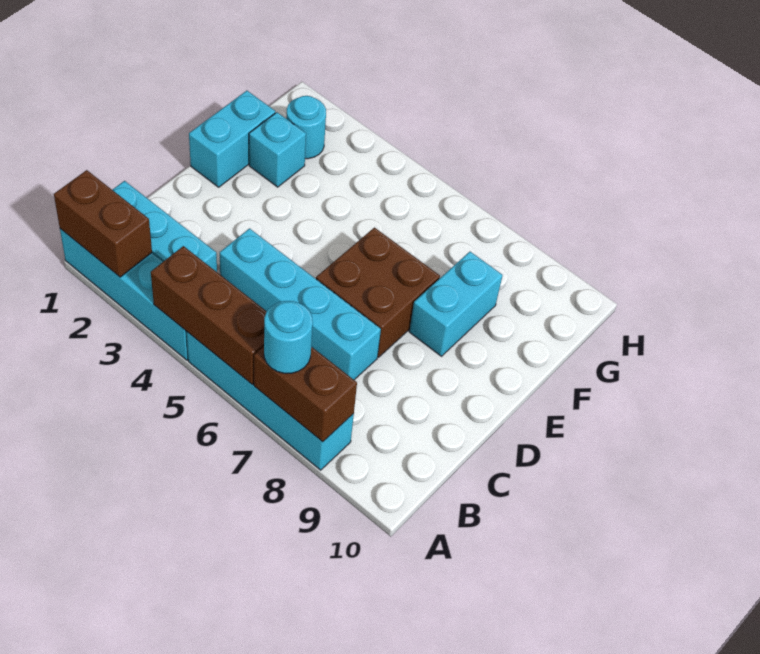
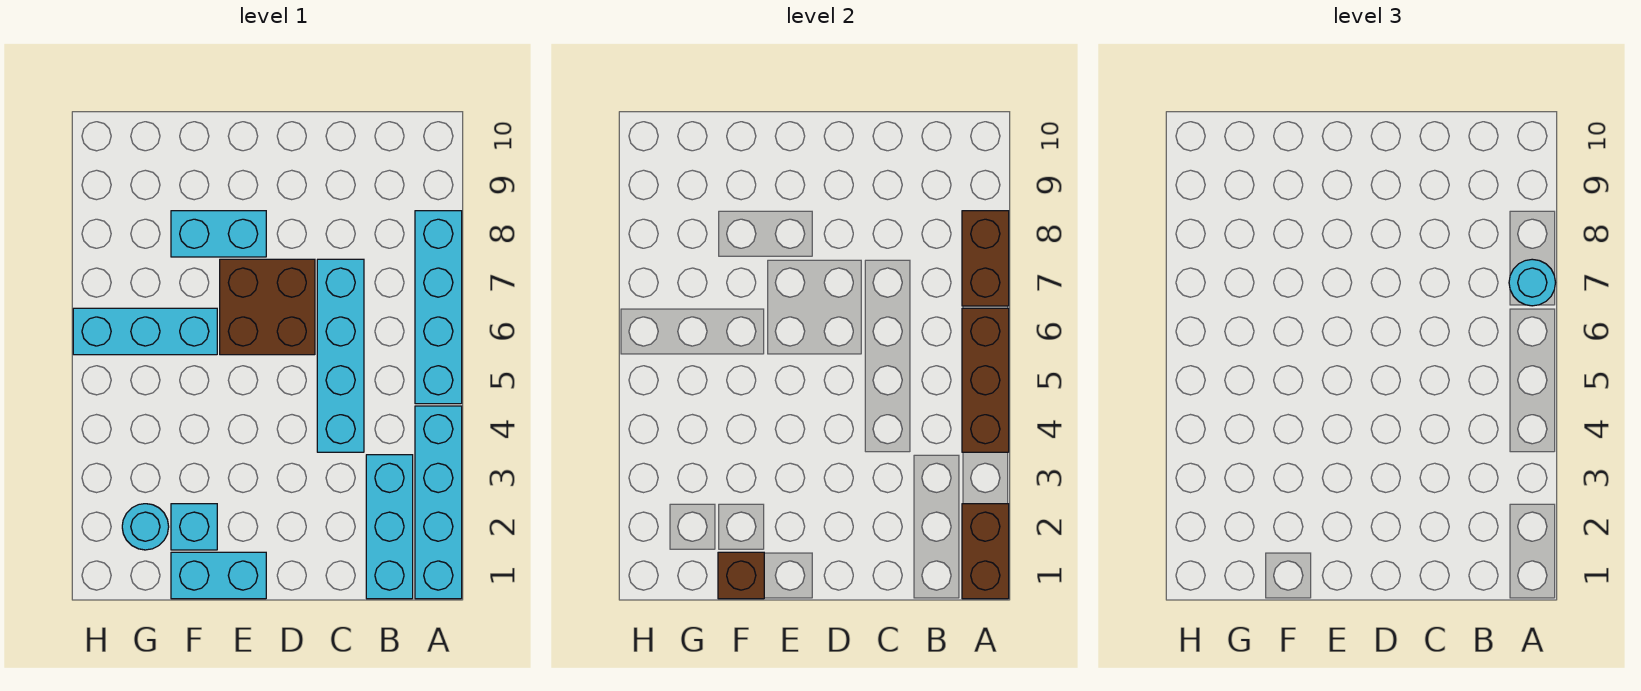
none -> brown 1x1 brick [718,552,764,599]
none -> cyan 1x3 brick [73,308,217,355]

